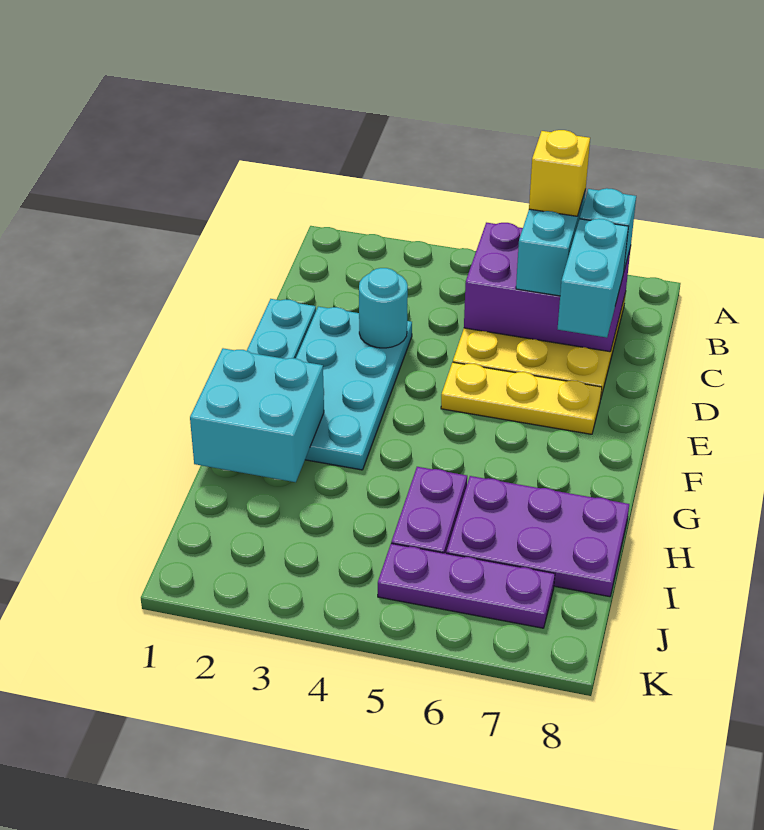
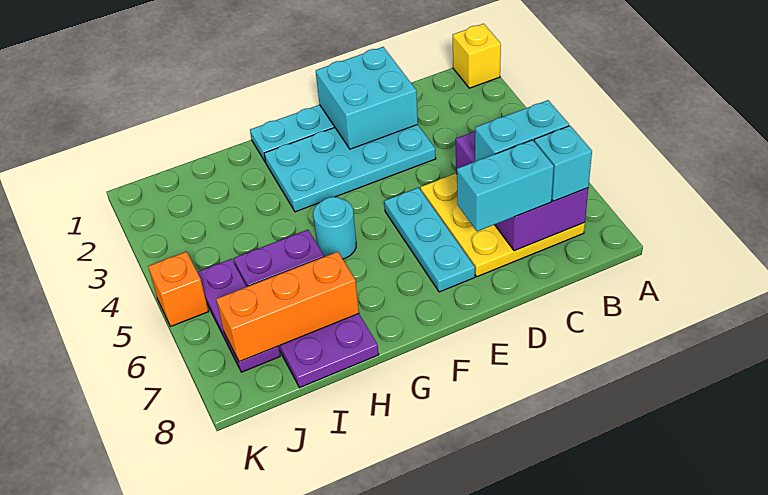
yellow 1x1 brick [529,130,590,216] -> yellow 1x1 brick moved to [453,24,501,88]
cyan 1x1 round brick [359,268,408,348] -> cyan 1x1 round brick moved to [313,197,356,259]
yellow 1x3 plate [441,362,602,434] -> cyan 1x3 plate [384,188,475,292]
cyan 2x2 brick [190,348,324,482] -> cyan 2x2 brick moved to [316,47,418,149]
none -> orange 1x3 brick [216,252,359,362]
none -> orange 1x1 brick [148,252,209,326]

